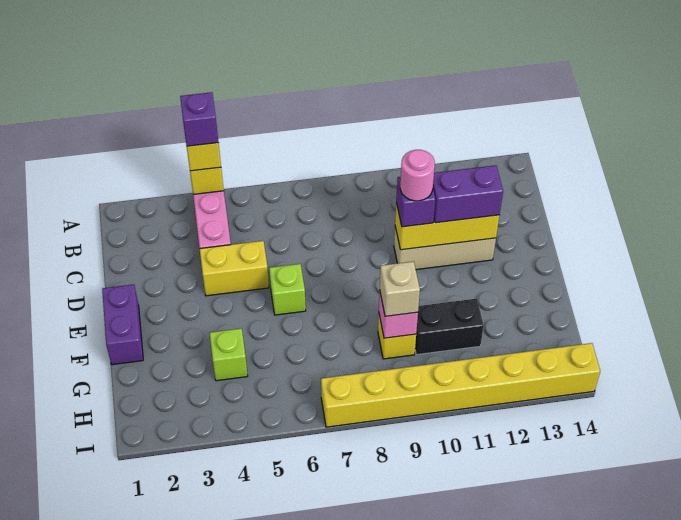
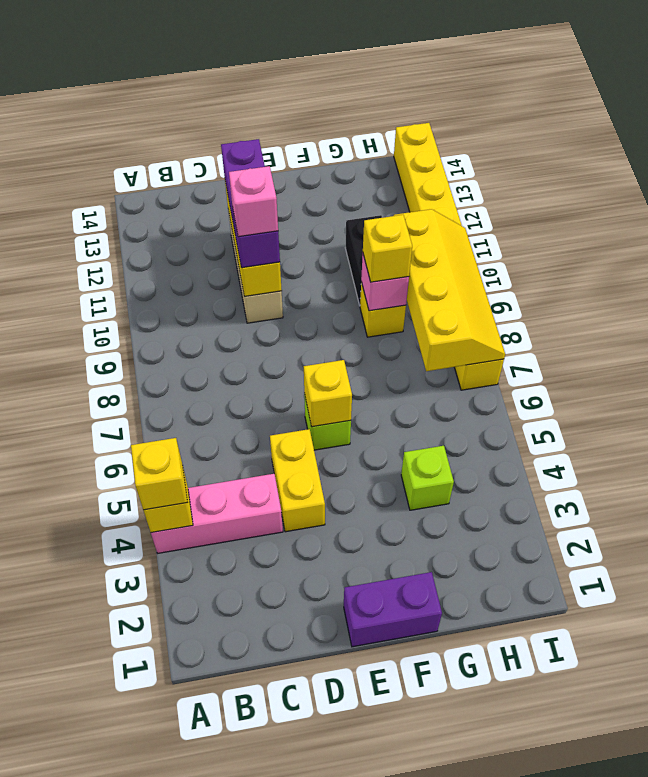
purple 1x1 brick [180,92,218,146] -> none
pink 1x1 round brick [400,150,435,201] -> pink 1x1 brick [229,166,278,237]
none -> yellow 1x1 brick [304,360,352,427]
tan 1x1 brick [380,261,420,316] -> yellow 1x1 brick [363,215,412,282]
none -> yellow 2x4 slope [394,209,505,371]

